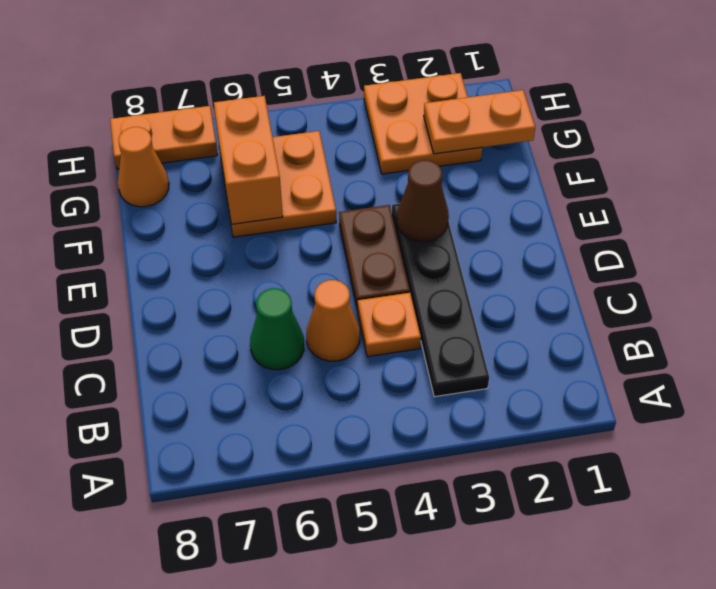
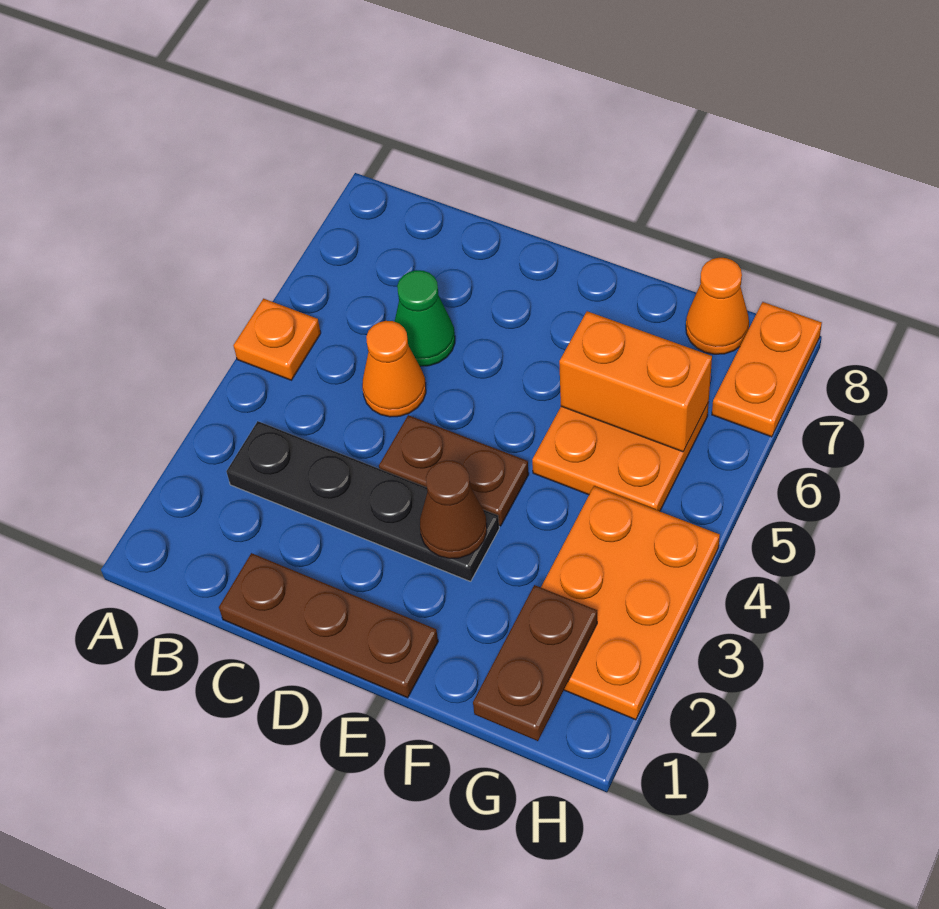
none -> brown 1x3 plate [219,553,438,698]
orange 1x1 plate [358,293,421,357] -> orange 1x1 plate moved to [233,299,321,380]
orange 1x2 plate [424,90,535,154] -> brown 1x2 plate [473,585,597,741]
orange 2x2 plate [364,73,482,174] -> orange 2x3 plate [541,486,720,720]

